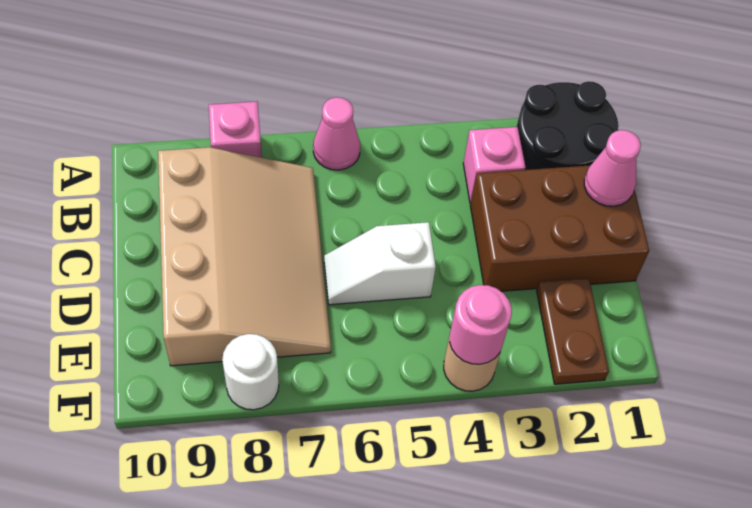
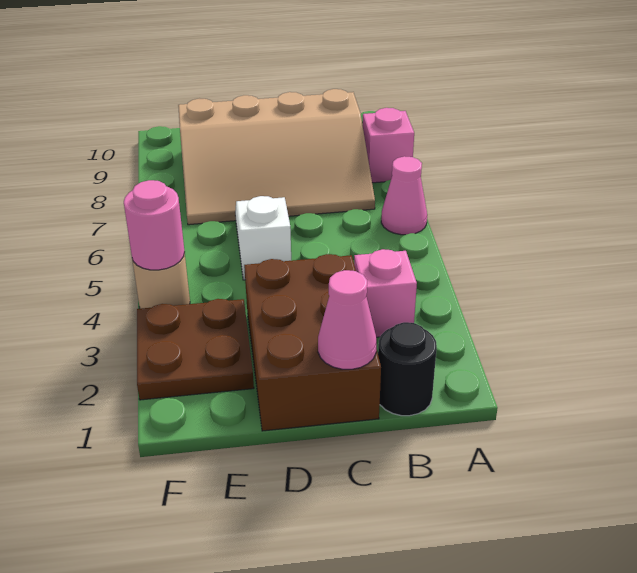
black 2x2 round brick [517,81,619,170] -> black 1x1 round brick [378,322,437,416]
brown 1x2 plate [537,278,609,384] -> brown 2x2 plate [137,299,254,400]
white 1x1 round brick [222,334,279,410] -> none

